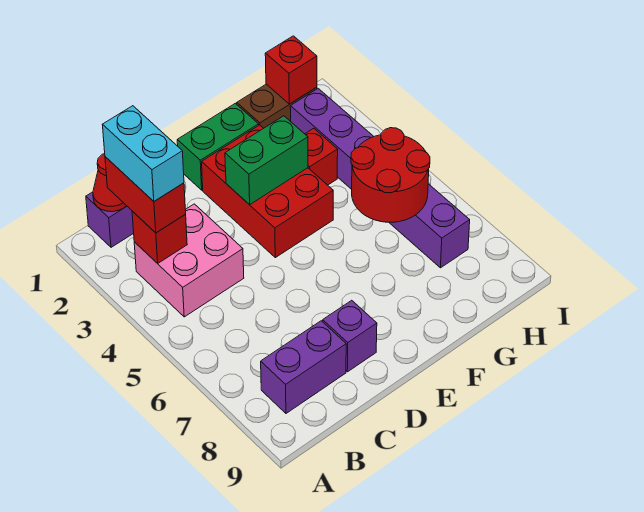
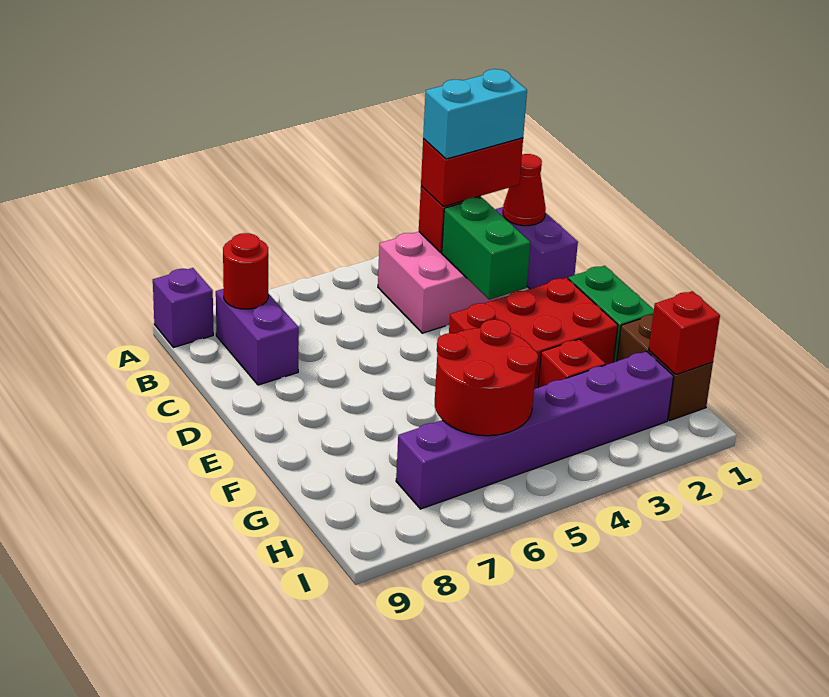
none -> red 1x1 round brick [223,233,268,309]
purple 1x1 brick [323,300,377,372] -> purple 1x1 brick moved to [153,268,213,348]
green 1x2 brick [225,116,308,205] -> green 1x2 brick moved to [442,198,531,300]

